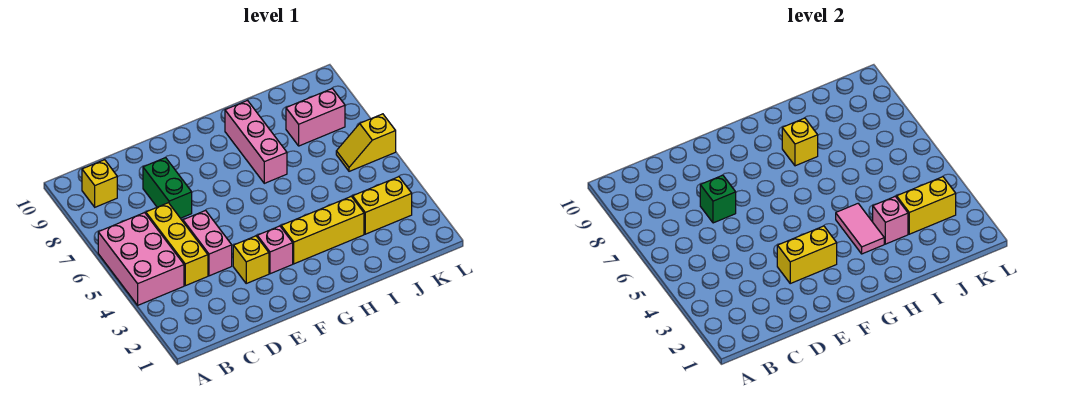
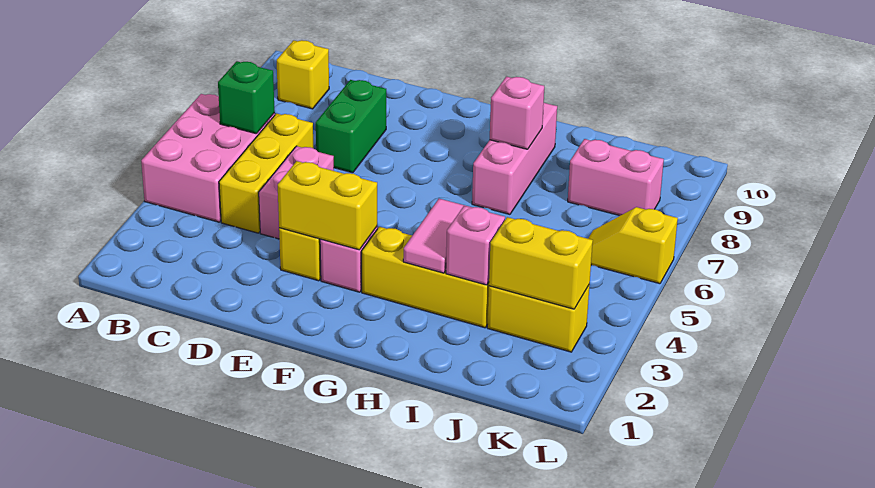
green 1x1 brick [700,175,736,223] -> green 1x1 brick moved to [218,61,275,134]
yellow 1x1 brick [782,118,818,166] -> pink 1x1 brick [490,77,544,149]

